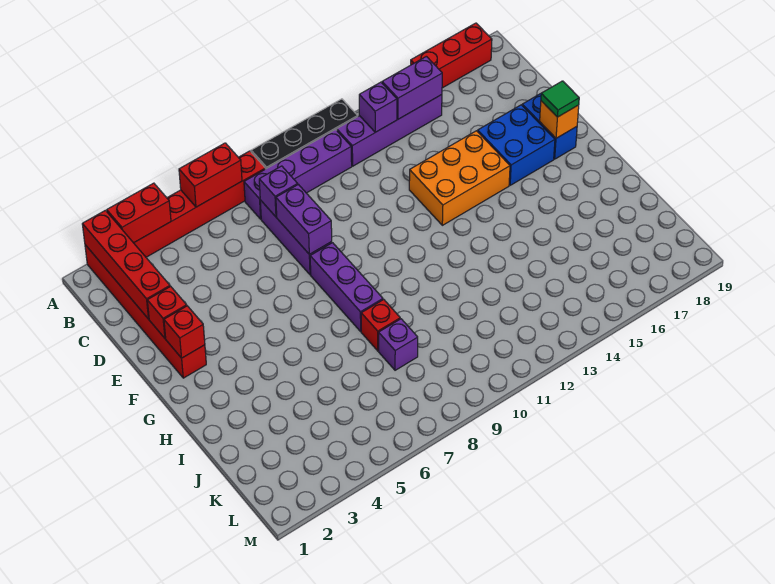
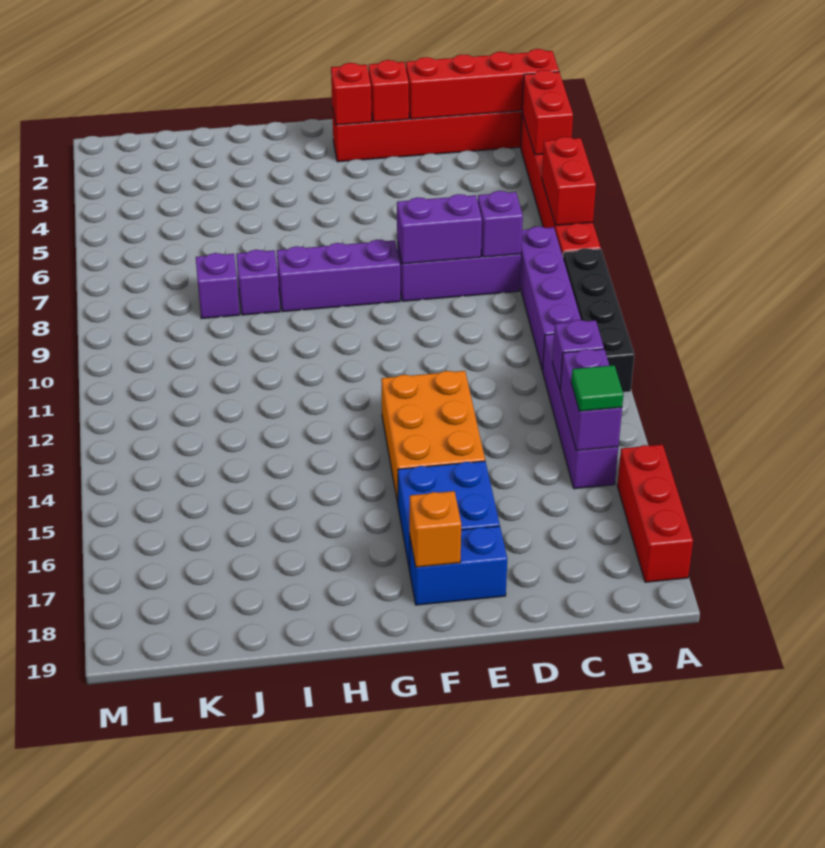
green 1x1 tile [541,81,579,117] -> green 1x1 tile moved to [571,365,623,411]
red 1x1 brick [361,300,400,351] -> purple 1x1 brick [236,250,280,315]

